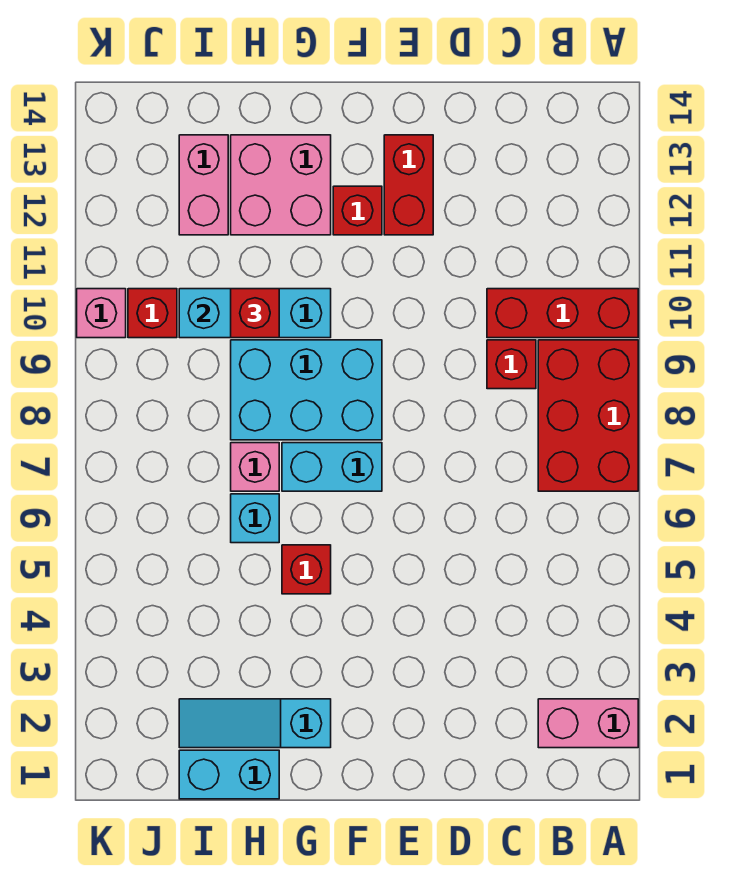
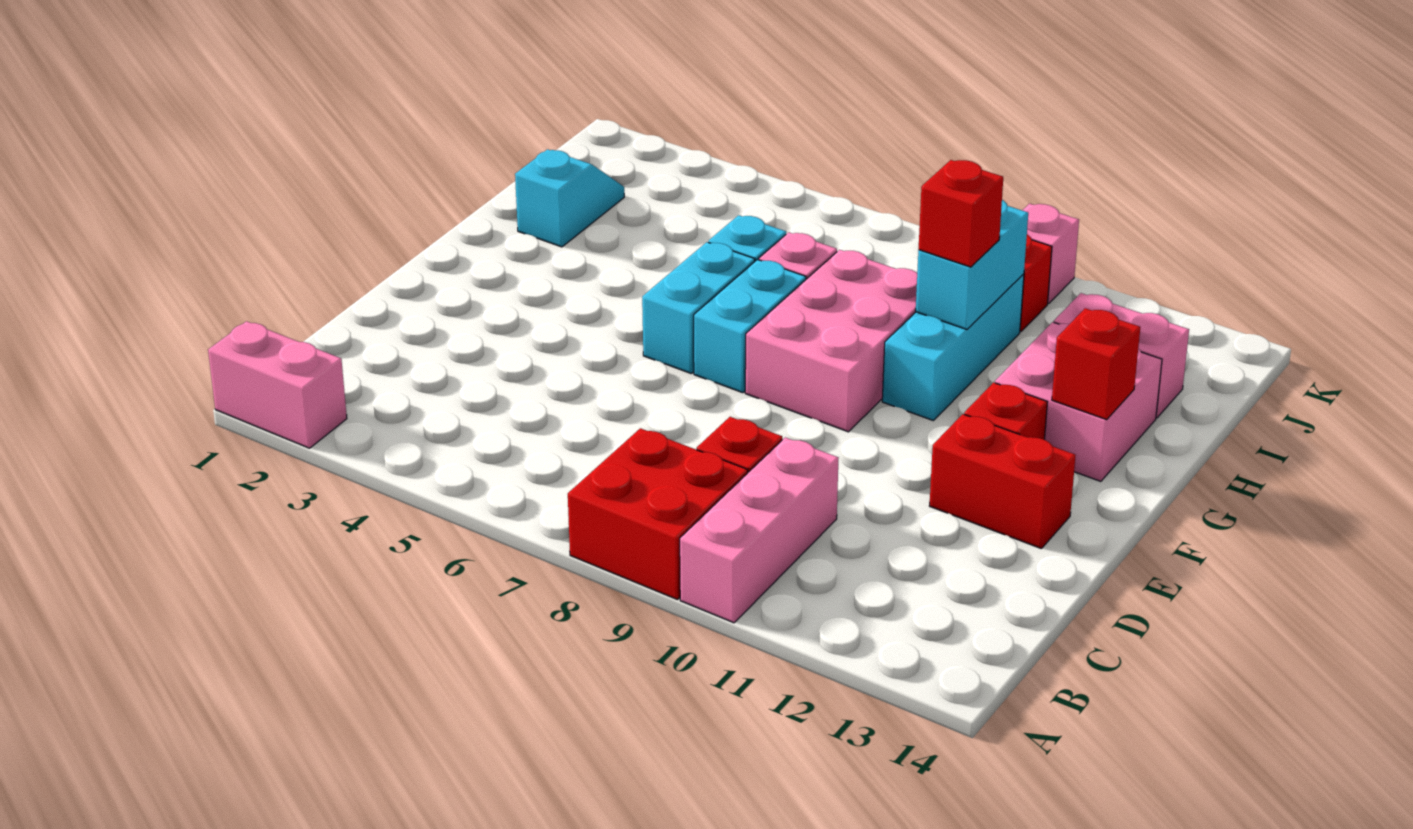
pink 1x2 brick [538,699,638,748] -> pink 1x2 brick turned to [208,321,347,448]
red 2x3 brick [538,340,638,491] -> red 2x2 brick [568,428,748,600]
red 1x3 brick [487,289,638,338] -> pink 1x3 brick [680,437,839,623]
cyan 2x3 brick [231,340,382,440] -> pink 2x3 brick [745,250,917,432]
cyan 1x3 slope [179,699,331,748] -> cyan 1x2 slope [515,149,624,247]
red 1x1 brick [282,545,331,594] -> red 1x1 brick moved to [1052,308,1140,420]
cyan 1x2 brick [179,750,279,799] -> cyan 1x2 brick moved to [642,242,755,373]

